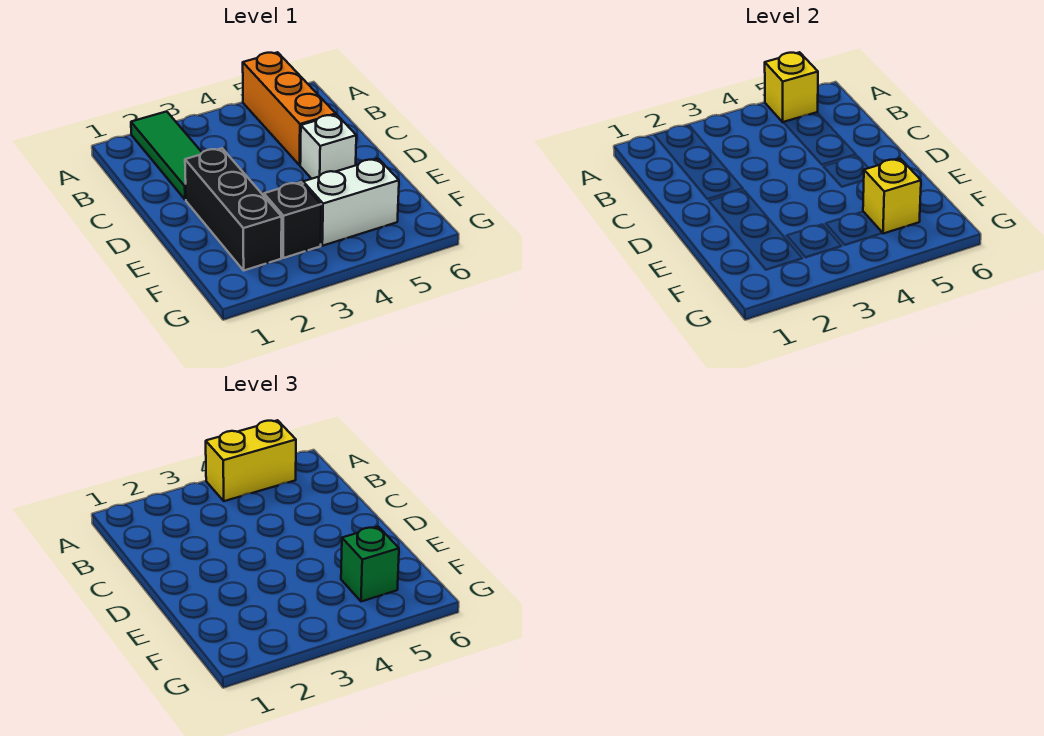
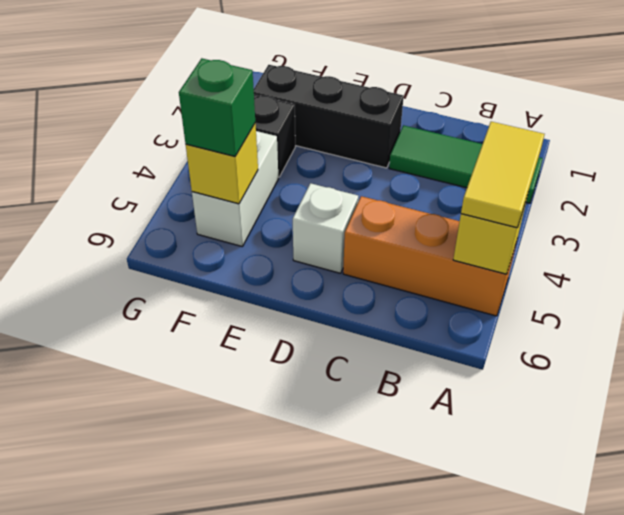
yellow 1x2 brick [206,420,296,501] -> yellow 1x2 tile [461,122,545,228]

